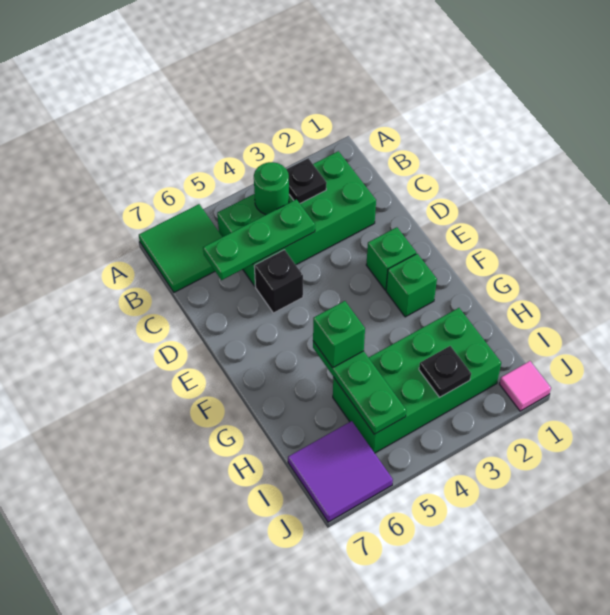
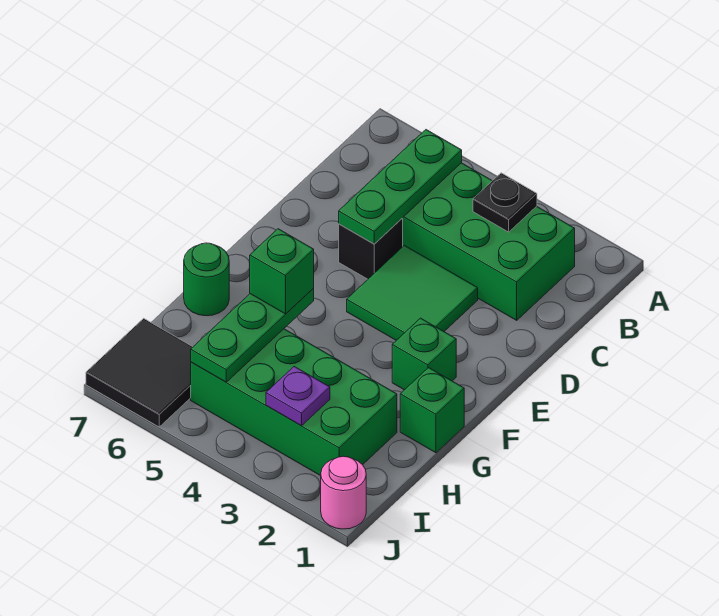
green 2x2 tile [139,204,222,292] -> green 2x2 tile moved to [347,245,478,340]
green 1x1 round brick [254,162,289,215] -> green 1x1 round brick moved to [184,243,229,316]
green 1x3 plate [203,199,315,280] -> green 1x3 plate turned to [339,130,462,244]
green 1x1 brick [366,227,416,290] -> green 1x1 brick moved to [400,368,464,453]
black 1x1 plate [419,346,471,397] -> purple 1x1 plate [266,367,330,426]
purple 2x2 tile [288,421,393,522] -> black 2x2 tile [86,318,192,427]
pink 1x1 tile [500,361,551,411] -> pink 1x1 round brick [321,456,366,529]

